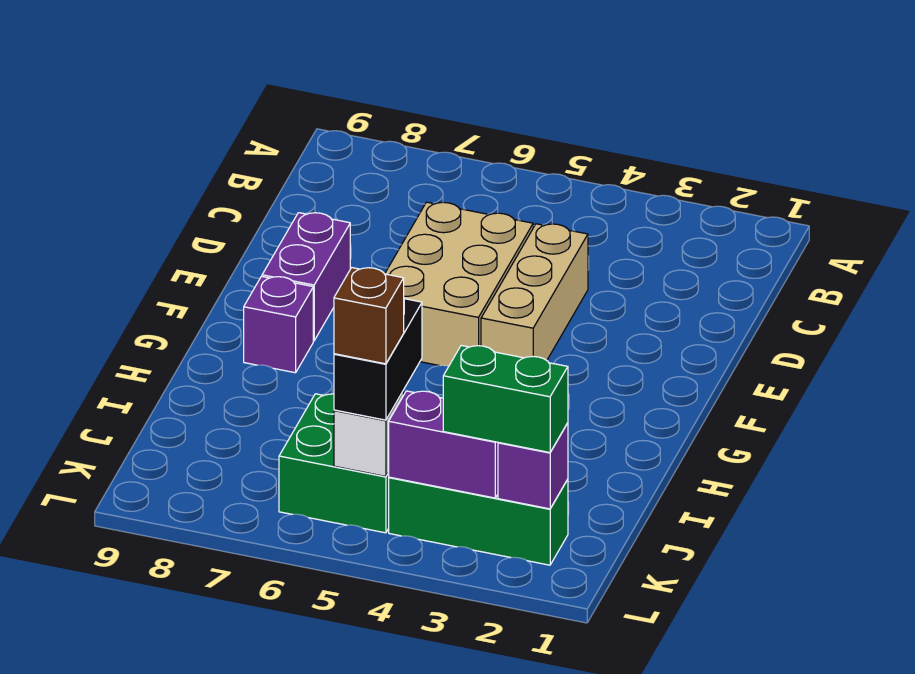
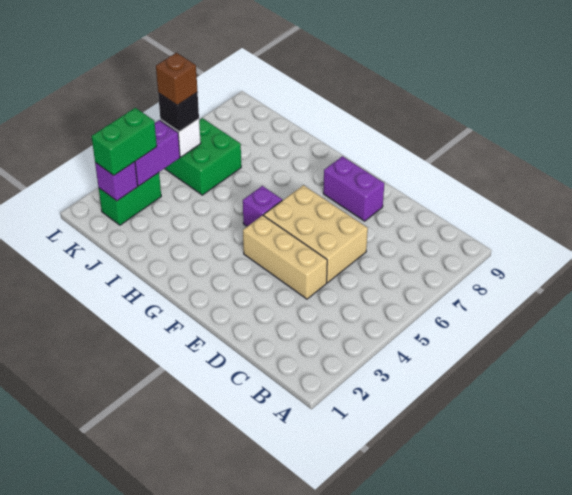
purple 1x1 brick [244,276,313,373] -> purple 1x1 brick moved to [243,186,282,226]
black 1x2 brick [334,299,422,420] -> black 1x1 brick [158,93,199,132]
green 1x3 brick [389,477,568,565] -> green 1x2 brick [99,173,161,225]

